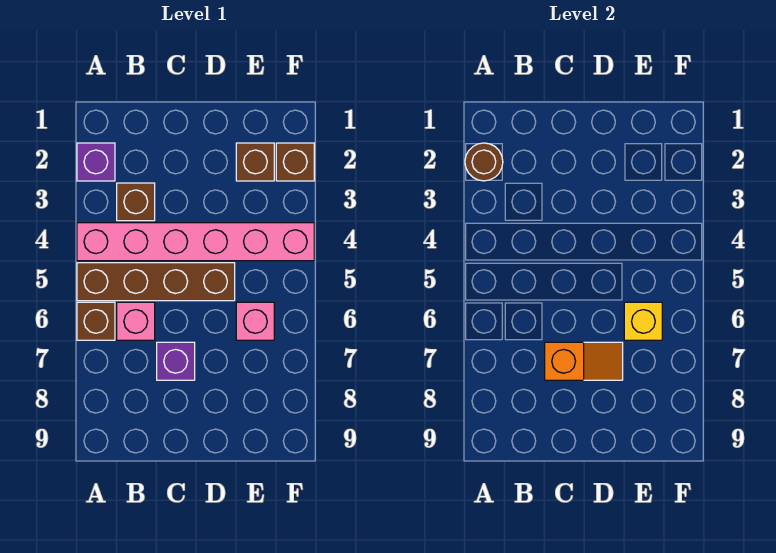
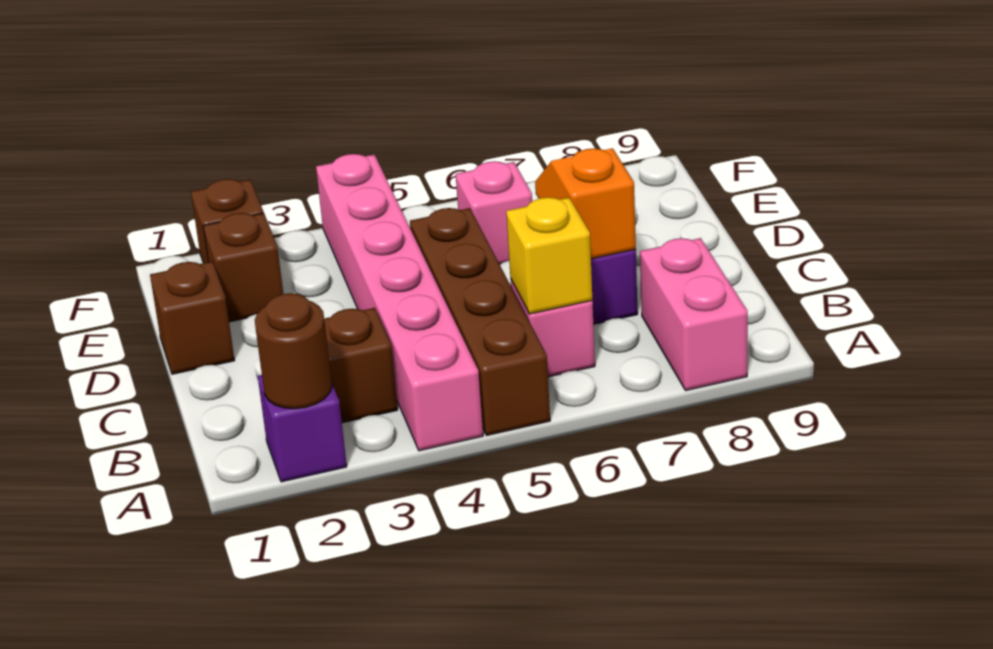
brown 1x1 brick [77,302,115,340] -> brown 1x1 brick moved to [150,261,235,374]
none -> pink 1x2 brick [640,238,748,391]
yellow 1x1 brick [624,302,662,340] -> yellow 1x1 brick moved to [506,197,592,314]

